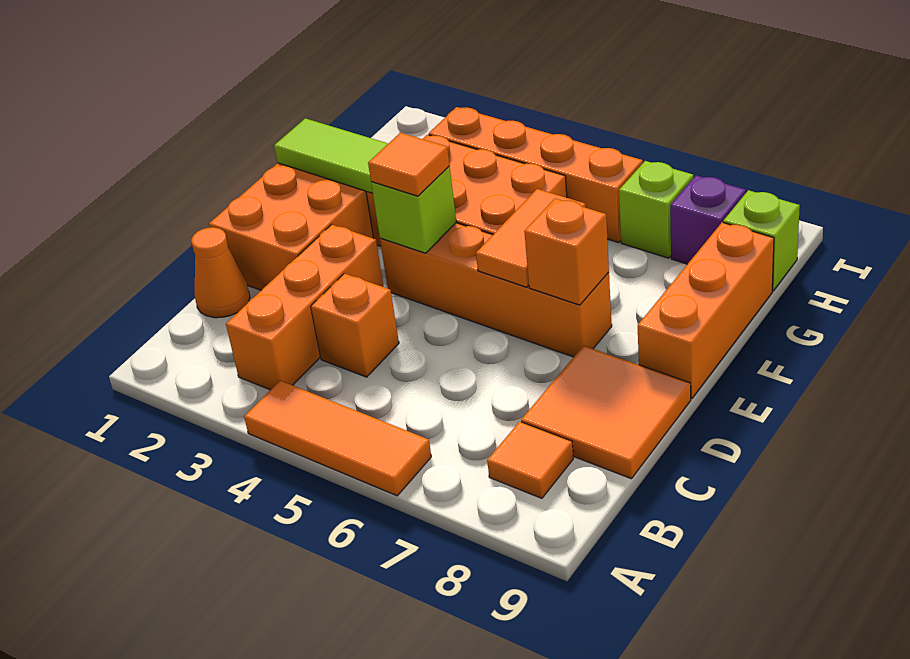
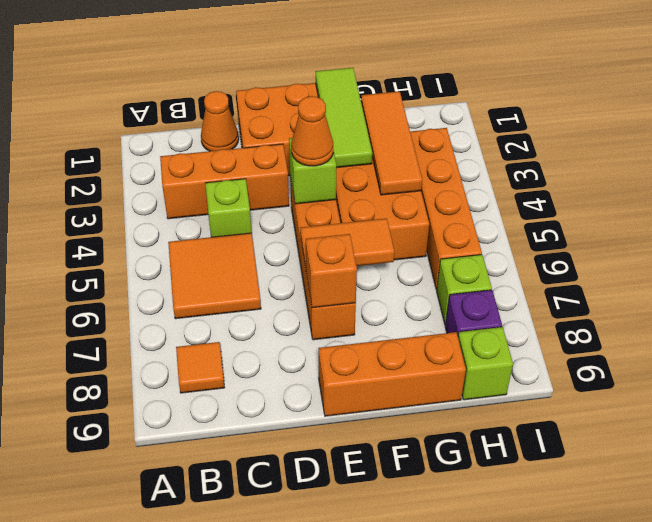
orange 1x3 tile [244,381,431,496] -> orange 1x3 tile moved to [361,91,422,195]
orange 1x1 brick [311,273,399,377] -> lime 1x1 brick [205,179,252,237]
orange 2x2 tile [521,346,691,479] -> orange 2x2 tile moved to [168,233,261,319]
orange 1x1 tile [368,133,450,196] -> orange 1x1 cone [291,96,333,166]

